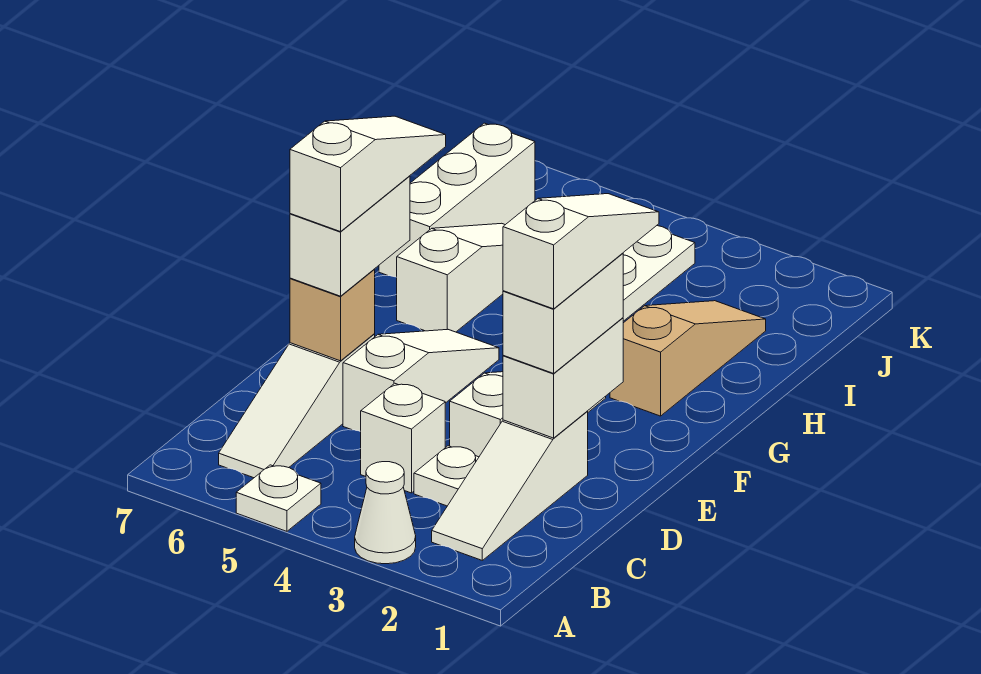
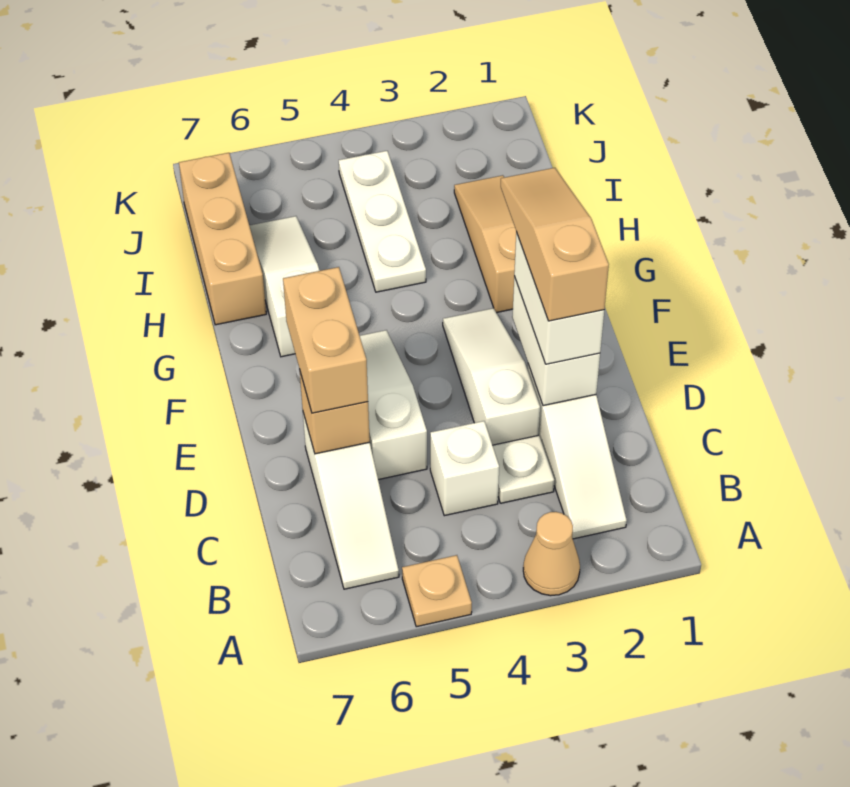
white 1x1 cone [355,462,416,564] -> tan 1x1 cone [523,512,580,596]
white 1x1 plate [236,465,321,531] -> tan 1x1 plate [402,555,472,627]
white 1x3 slope [503,194,659,309] -> tan 1x3 slope [501,168,609,321]
white 1x2 brick [290,176,410,296] -> tan 1x2 brick [283,267,368,413]
white 1x3 slope [290,116,446,232] -> none
white 1x3 brick [379,123,535,277] -> tan 1x3 brick [179,153,266,325]

